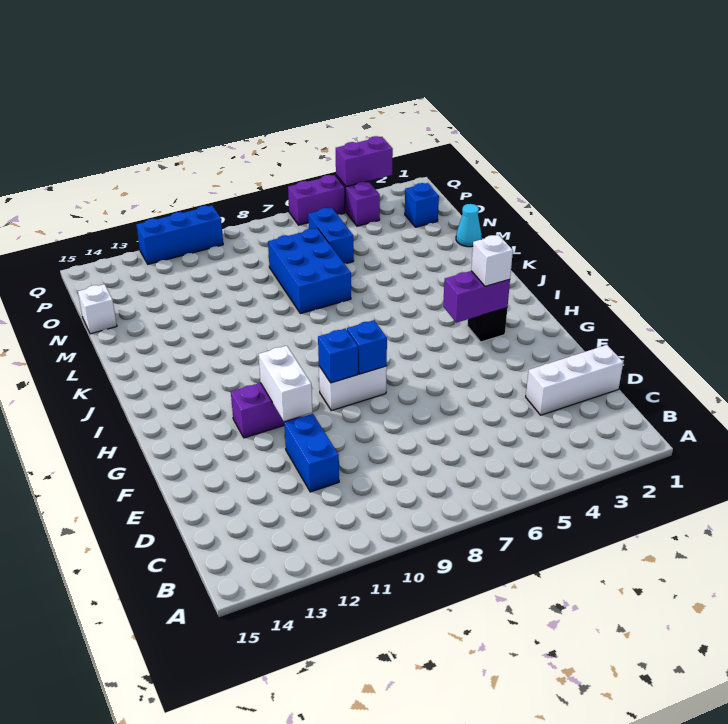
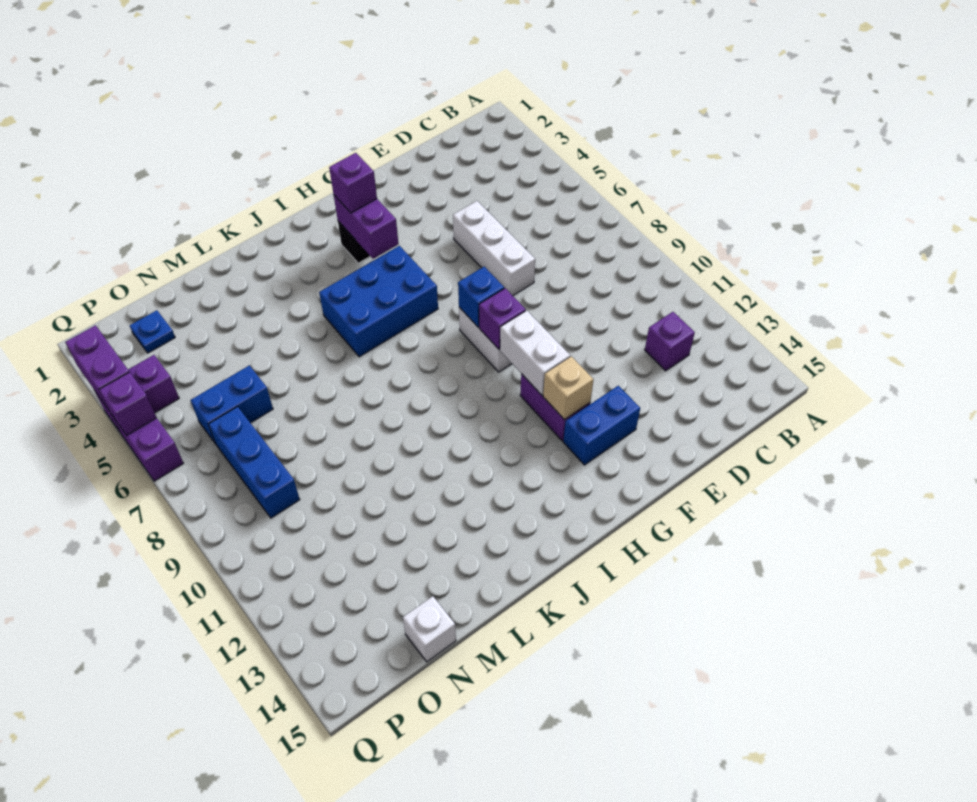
none -> purple 1x1 brick [645,312,695,371]
white 1x3 brick [526,345,623,415] -> white 1x3 brick moved to [453,201,535,296]
blue 1x2 brick [284,414,339,492] -> blue 1x2 brick moved to [563,386,640,465]
white 1x2 brick [258,346,312,421] -> white 1x2 brick turned to [500,310,570,395]
blue 1x1 brick [318,329,358,383] -> purple 1x1 brick [479,288,526,349]
none -> tan 1x1 brick [543,357,594,420]
white 1x1 brick [471,235,513,286] -> purple 1x1 brick [329,153,377,213]
blue 2x3 brick [268,228,351,314] -> blue 2x3 brick moved to [319,246,438,357]
cyan 1x1 cone [456,204,481,247] -> none
blue 1x1 brick [405,183,439,227] -> blue 1x1 plate [130,310,175,353]
none -> purple 1x1 brick [99,372,157,436]
blue 1x3 brick [136,206,223,264] -> blue 1x3 brick moved to [209,407,300,518]

